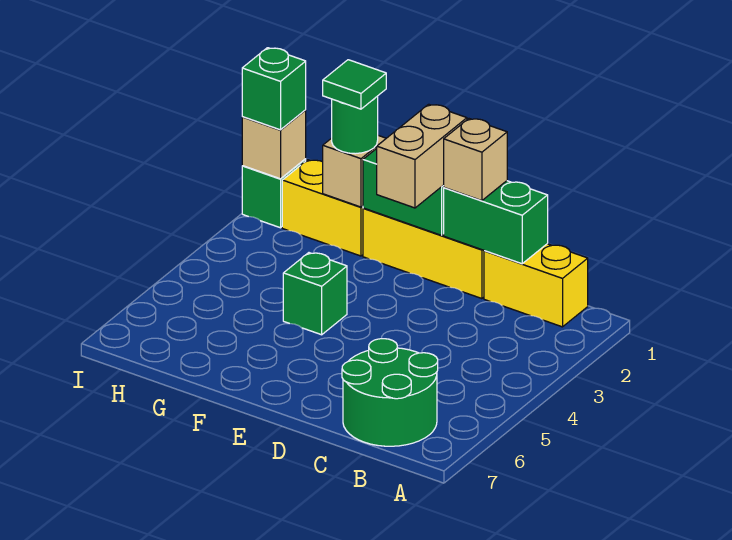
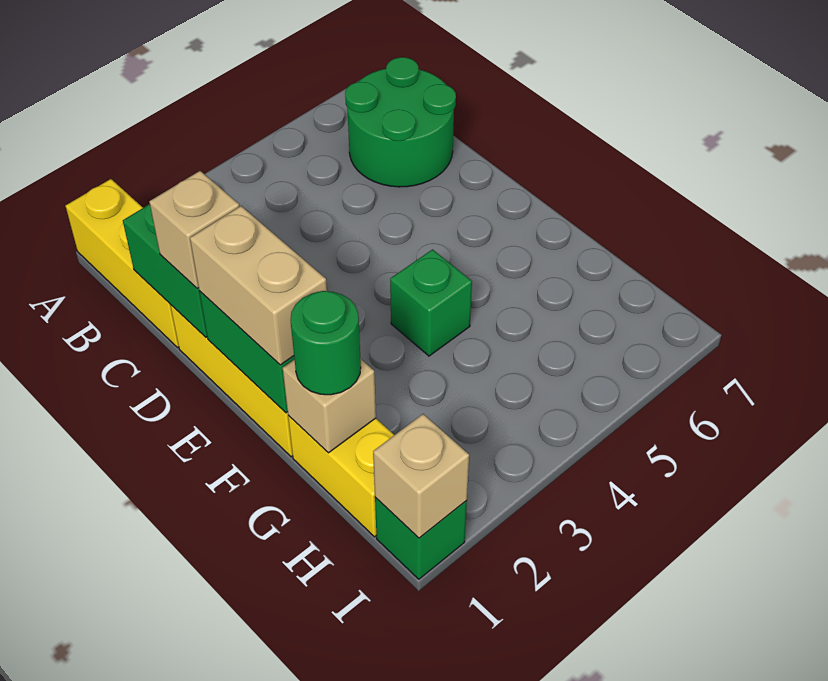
yellow 1x2 brick [484,244,588,327] -> yellow 1x3 brick [66,179,179,347]
tan 1x2 brick [377,104,467,208] -> tan 1x2 brick turned to [190,206,327,365]
green 1x1 tile [323,60,386,109] -> none
green 1x1 brick [242,48,306,130] -> none

